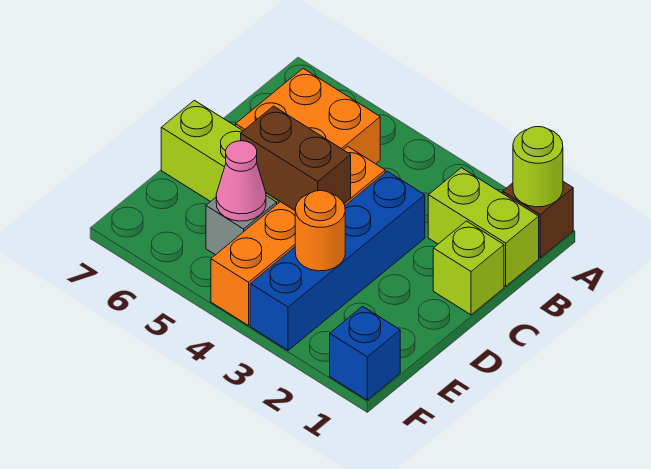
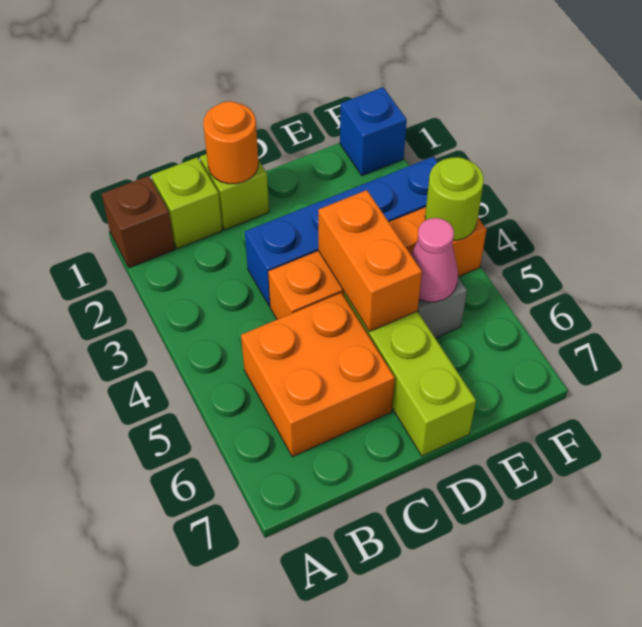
lime 1x1 round brick [513,127,563,207] -> lime 1x1 round brick moved to [425,157,484,240]
lime 1x2 brick [428,168,539,286] -> lime 1x1 brick [151,157,222,249]
brown 1x2 brick [241,106,351,210] -> orange 1x2 brick [318,190,422,332]
orange 1x1 round brick [295,191,345,271] -> orange 1x1 round brick moved to [203,101,258,184]

